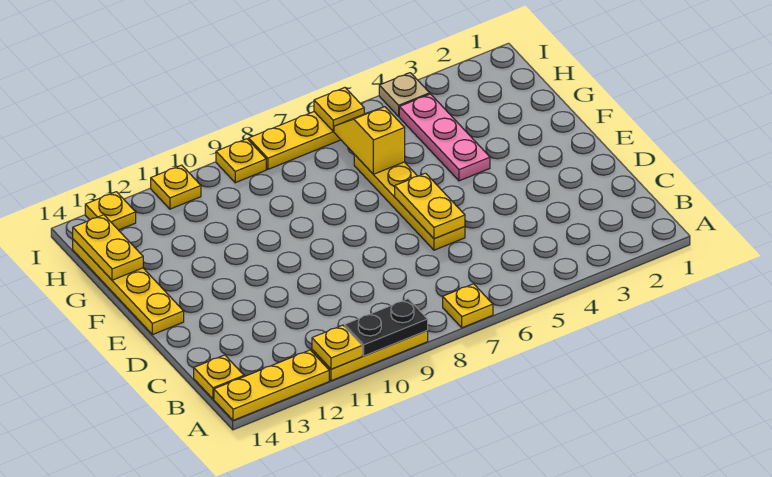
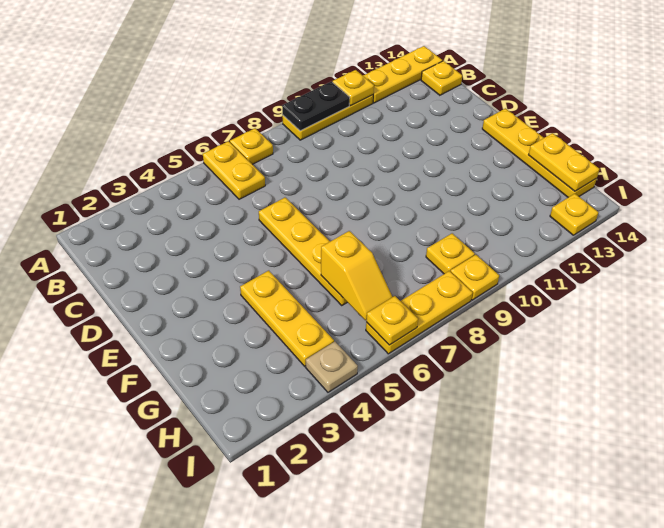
yellow 1x2 plate [395,173,465,239] -> yellow 1x2 plate moved to [203,141,265,199]
pink 1x3 plate [399,94,490,181] -> yellow 1x3 plate [240,271,334,366]
yellow 1x1 plate [151,165,201,209] -> yellow 1x1 plate moved to [426,233,475,274]

